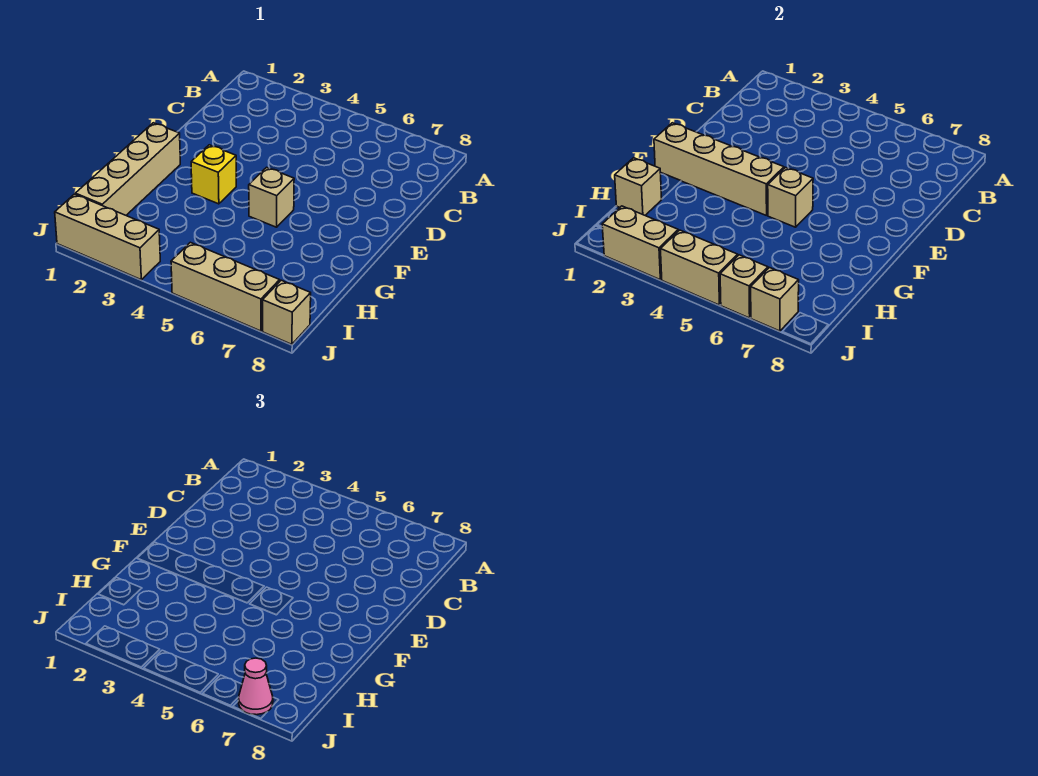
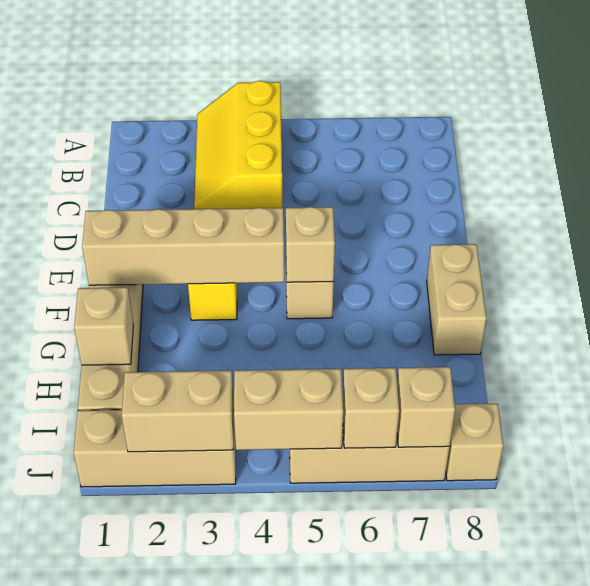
none -> yellow 2x3 slope [194,81,283,209]
none -> tan 1x2 brick [427,244,486,355]
pink 1x1 cone [239,658,273,715] -> none

